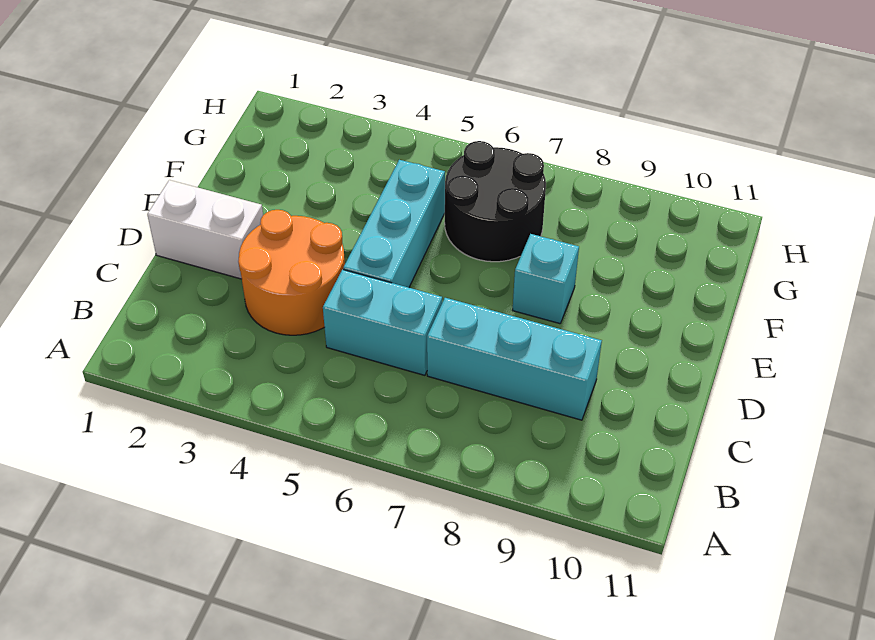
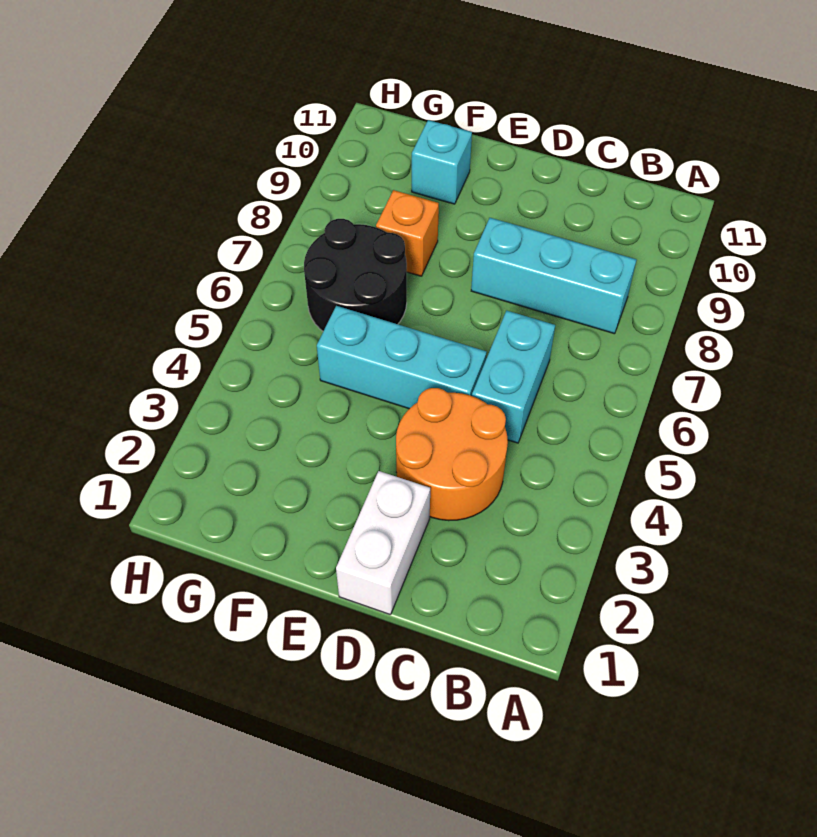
cyan 1x3 brick [427,298,602,420] -> cyan 1x3 brick turned to [471,218,636,334]
cyan 1x1 brick [513,234,579,324] -> cyan 1x1 brick moved to [412,120,472,204]
none -> orange 1x1 brick [376,190,439,276]

